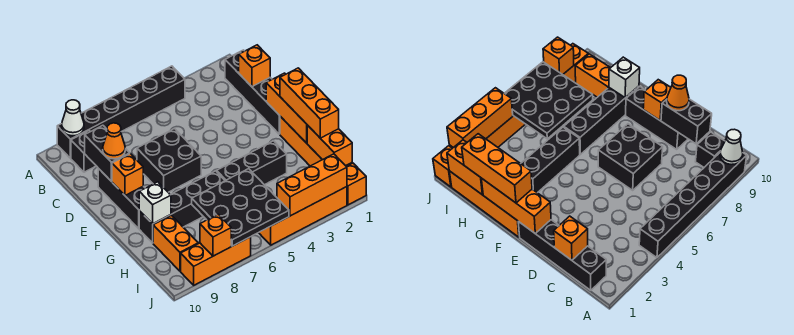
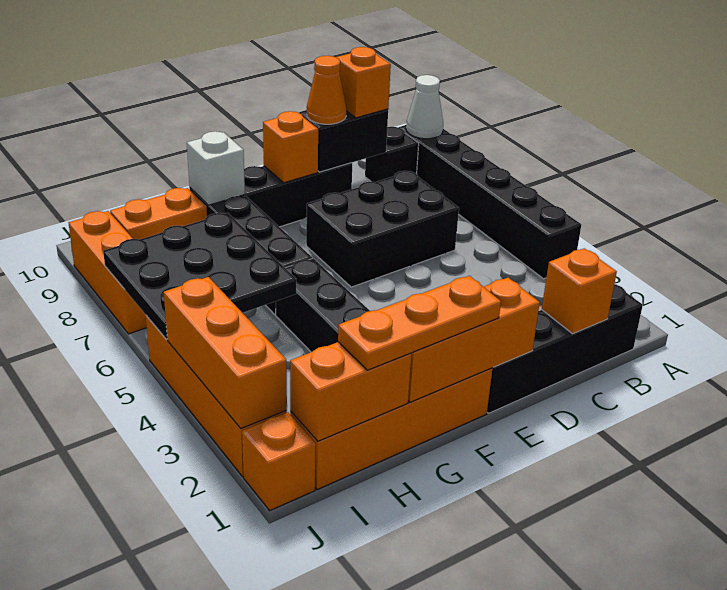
black 2x2 brick [137,129,201,192] -> black 2x3 brick [306,171,459,287]
orange 1x3 brick [280,68,339,138] -> orange 1x3 plate [338,276,501,370]
orange 1x1 brick [200,214,231,256] -> orange 1x1 brick moved to [336,47,391,118]

